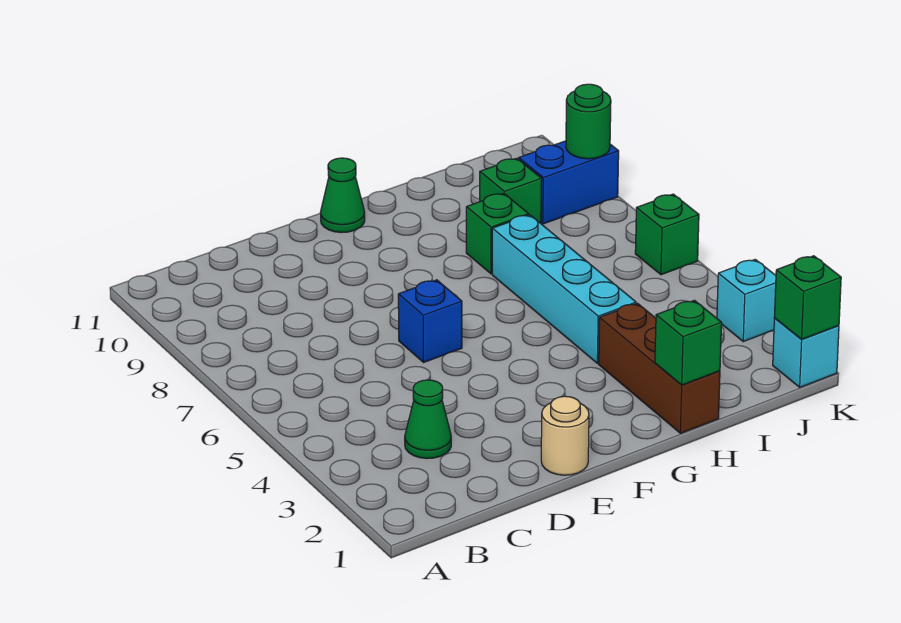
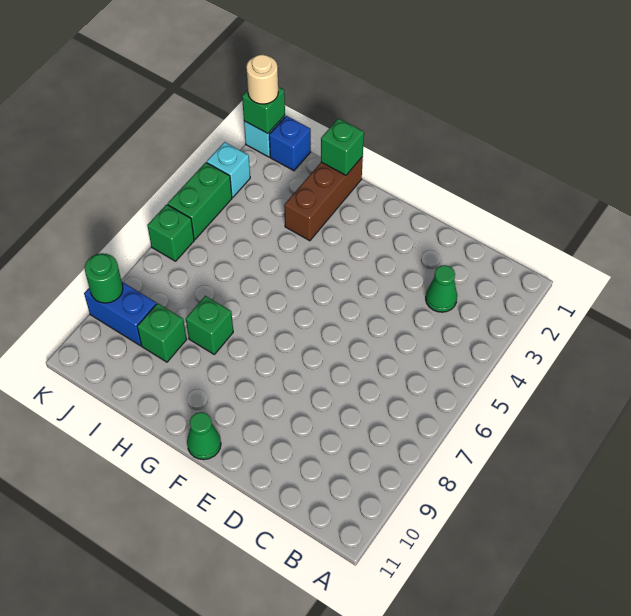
tan 1x1 round brick [541,396,589,475] -> tan 1x1 round brick moved to [246,55,278,104]
blue 1x1 brick [398,280,462,362] -> blue 1x1 brick moved to [269,116,311,171]
cyan 1x4 brick [492,215,636,363] -> none
none -> green 1x2 brick [168,162,232,239]

